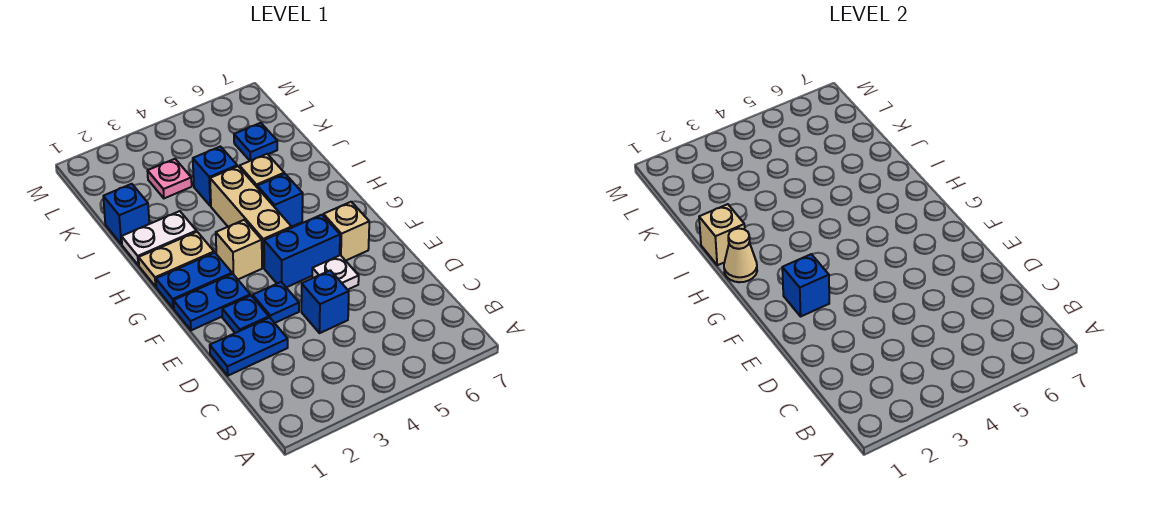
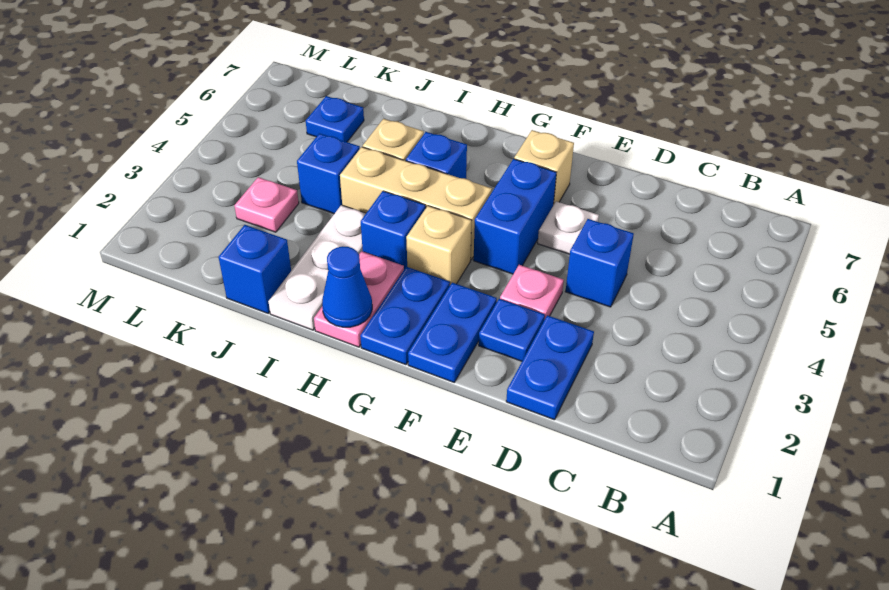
blue 1x1 plate [253,282,299,323] -> pink 1x1 plate [500,265,564,320]
blue 1x1 brick [782,254,829,316] -> blue 1x1 brick moved to [361,191,426,269]
tan 1x2 plate [139,232,214,286] -> pink 1x2 plate [314,251,404,347]
tan 1x1 cone [724,229,757,282] -> blue 1x1 cone [322,246,372,327]
white 1x2 plate [122,211,196,265] -> white 1x3 plate [268,205,366,330]
tan 1x1 brick [699,204,745,265] -> none

